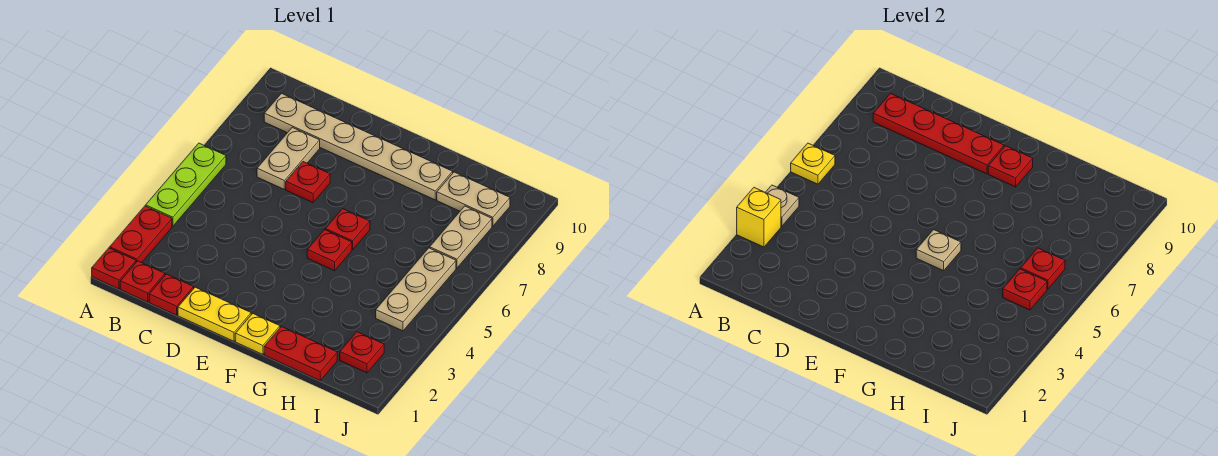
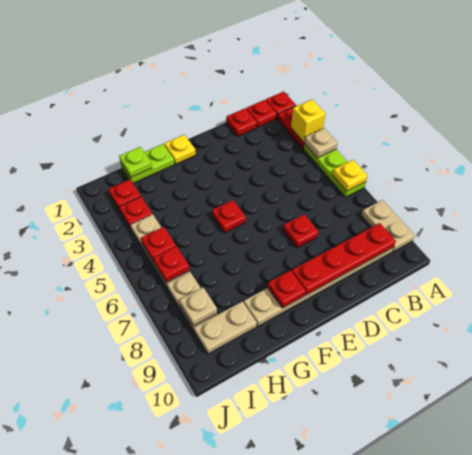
tan 1x2 plate [257,127,320,189] -> tan 1x2 plate moved to [361,200,415,252]
yellow 1x2 plate [178,287,251,341] -> none
tan 1x1 plate [916,230,961,271] -> tan 1x1 plate moved to [179,288,217,326]
red 1x1 plate [325,209,370,250] -> red 1x1 plate moved to [119,197,152,228]
red 1x2 plate [264,327,337,380] -> lime 1x2 plate [121,144,175,183]
none -> lime 1x1 plate [119,147,152,177]

